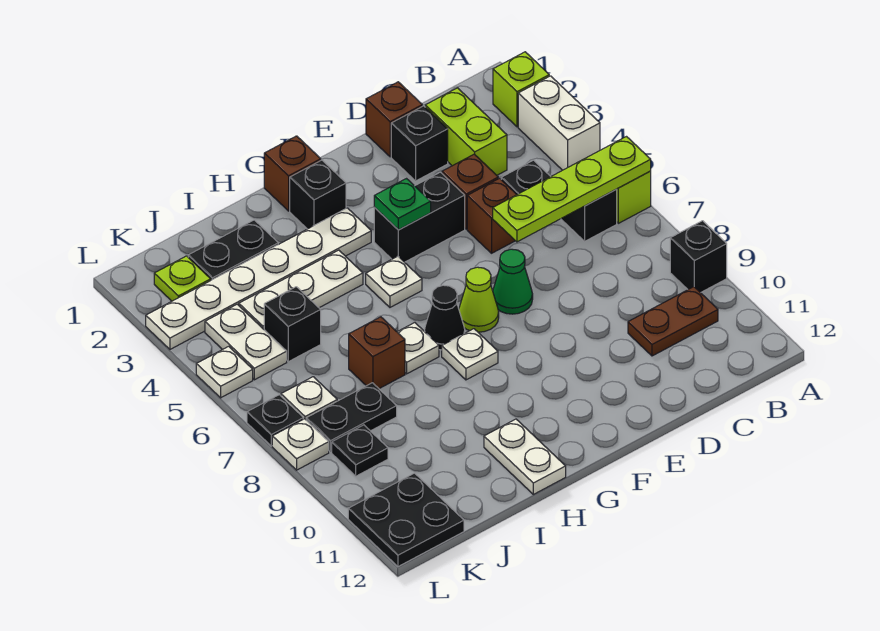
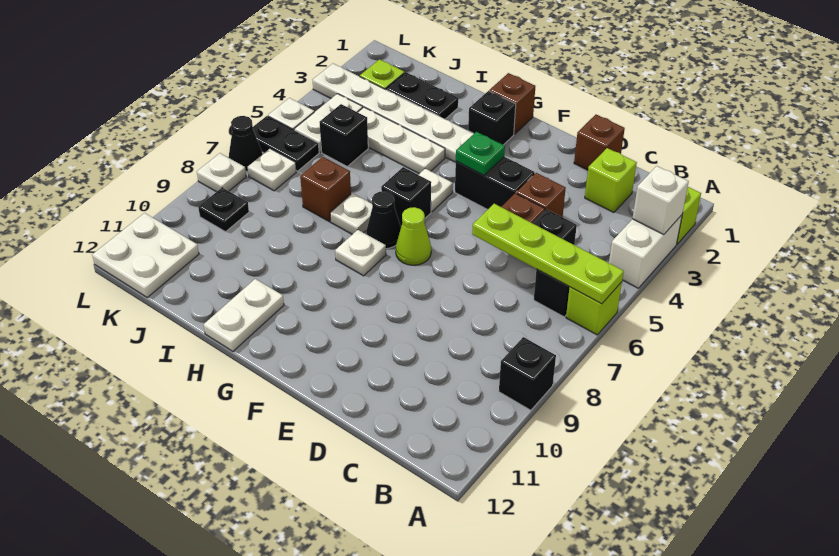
none -> white 1x1 brick [632,166,689,235]
brown 1x2 plate [628,287,718,356] -> none
lime 1x2 brick [425,88,507,175] -> lime 1x1 brick [585,148,637,213]
black 1x1 brick [391,106,448,181] -> black 1x1 brick moved to [381,167,431,226]
green 1x1 cone [493,249,533,314] -> none
black 1x2 plate [306,383,397,452] -> black 1x2 plate moved to [253,116,319,171]
black 2x2 plate [348,473,464,567] -> white 2x2 plate [92,213,199,297]
black 1x1 plate [247,395,303,446] -> black 1x1 cone [229,116,262,171]

